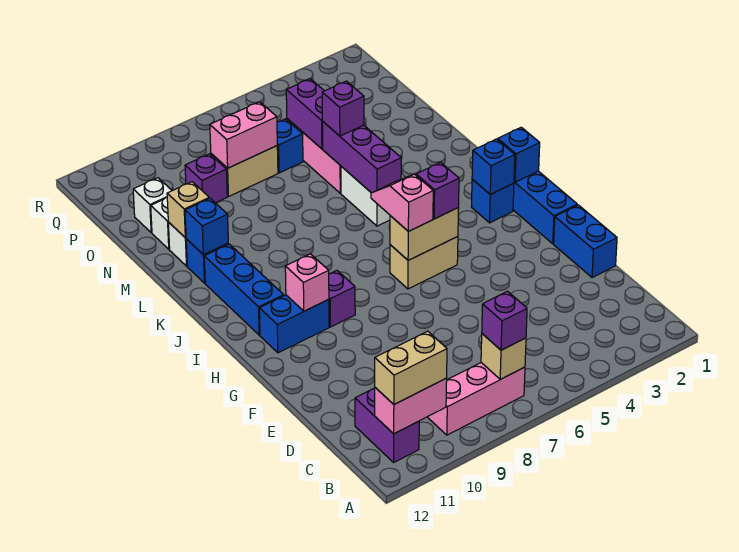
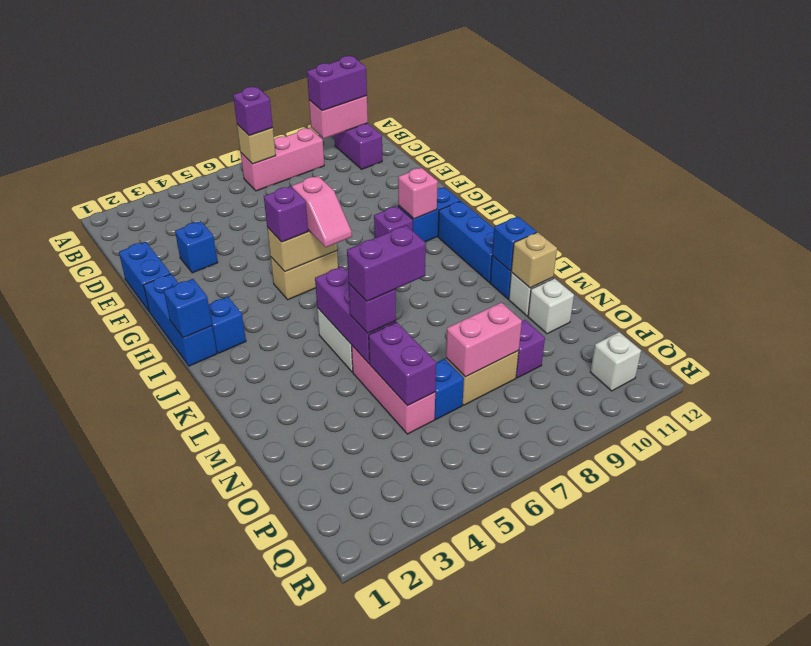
tan 1x2 brick [374,331,447,404] -> purple 1x2 brick [307,56,367,111]
blue 1x1 brick [472,139,515,194] -> blue 1x1 brick moved to [175,221,218,273]
none -> purple 1x2 brick [347,225,426,301]
white 1x1 brick [133,178,172,233] -> white 1x1 brick moved to [590,332,641,391]

